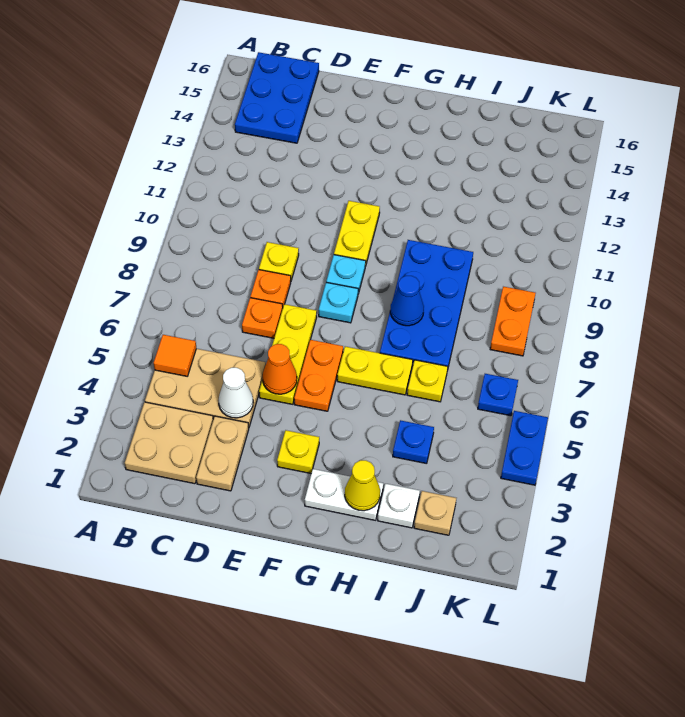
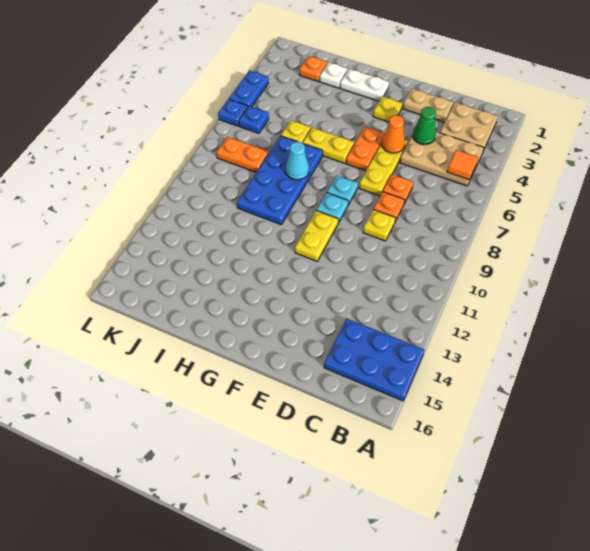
blue 2x3 plate [235,52,319,143] -> blue 2x3 plate turned to [324,319,424,401]
tan 1x2 plate [196,416,249,491] -> tan 1x2 plate turned to [403,89,453,122]
white 1x1 cone [218,368,253,418] -> green 1x1 cone [413,107,436,145]
yellow 1x1 cone [345,460,380,511] -> none
blue 1x1 cone [390,276,424,326] -> cyan 1x1 cone [286,141,309,180]
blue 1x1 plate [393,420,434,464] -> blue 1x1 plate moved to [218,99,248,126]
tan 1x1 plate [414,491,456,535] -> orange 1x1 plate [299,56,327,82]
orange 1x2 plate [490,287,536,356] -> orange 1x2 plate turned to [216,137,269,172]

